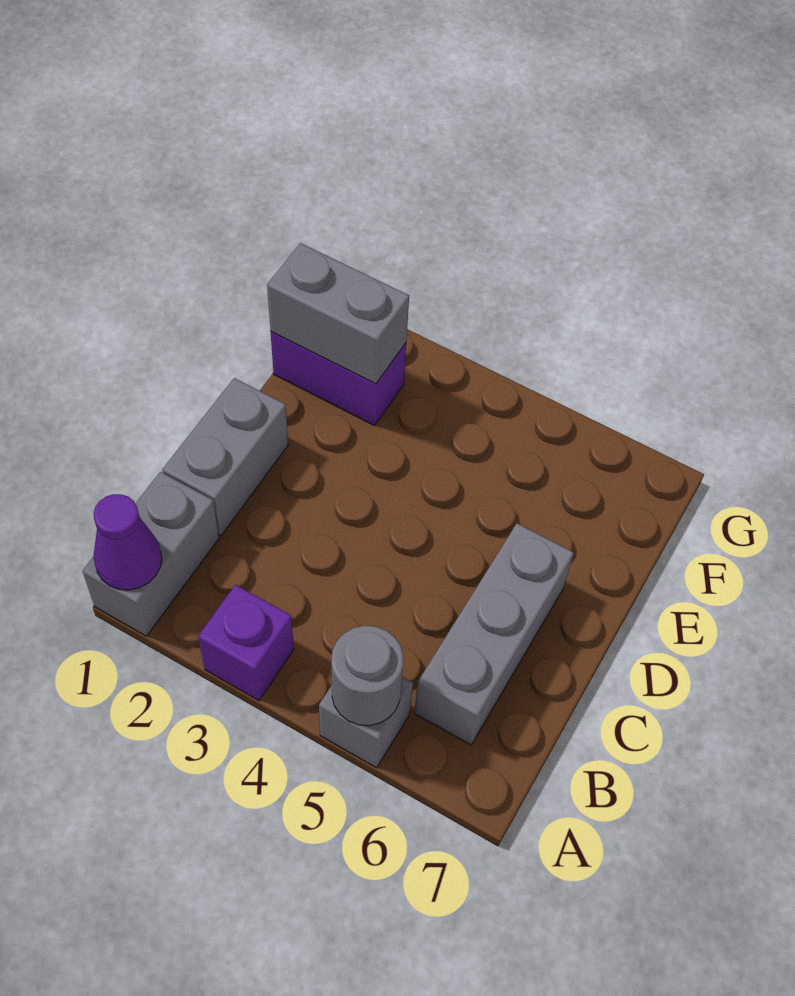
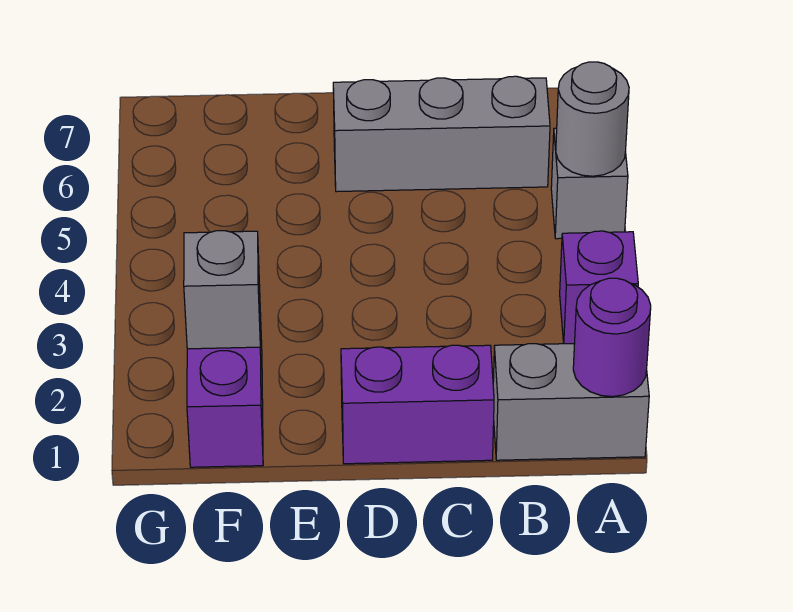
purple 1x1 cone [93,494,162,590] -> purple 1x1 round brick [573,278,651,397]
grey 1x2 brick [162,378,288,536] -> purple 1x2 brick [341,345,494,464]
grey 1x2 brick [267,243,409,384] -> grey 1x1 brick [184,231,260,349]

